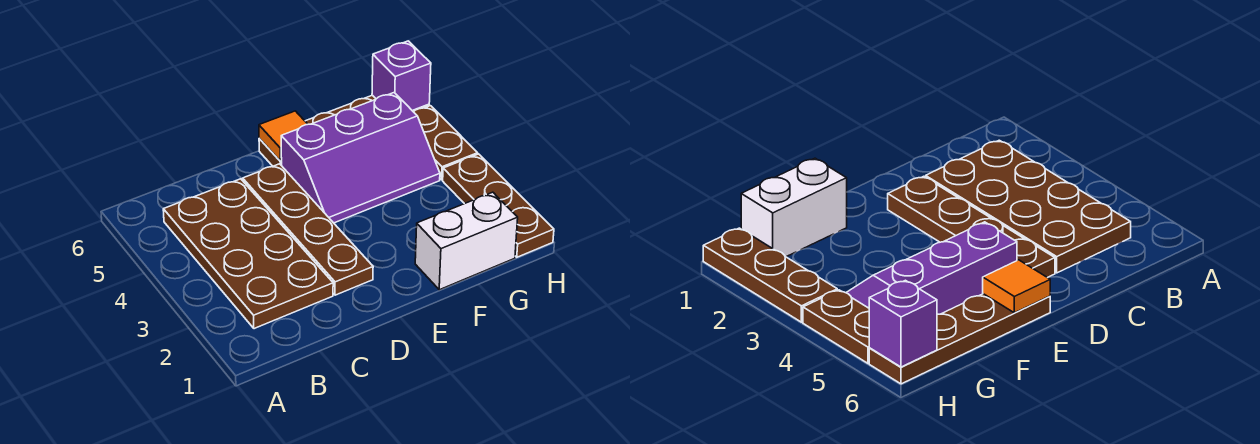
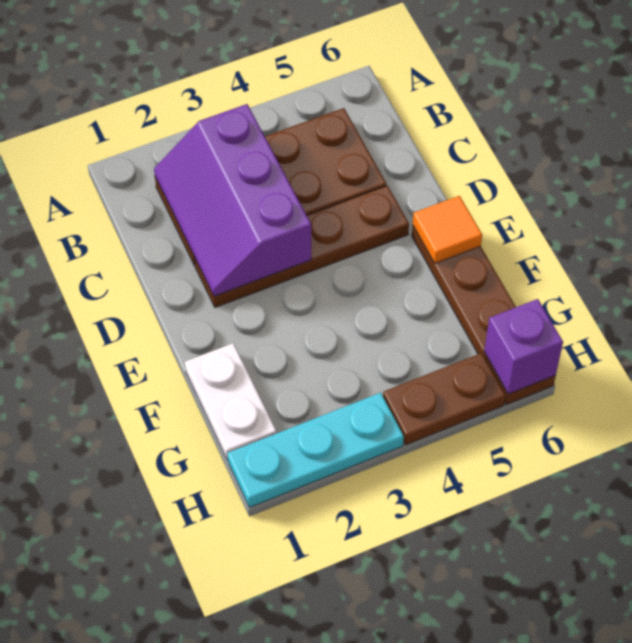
purple 2x3 slope [281,93,440,223] -> purple 2x3 slope moved to [154,104,311,296]
white 1x2 brick [415,192,518,290] -> white 1x2 plate [185,343,277,460]
brown 1x3 plate [443,154,554,257] -> cyan 1x3 plate [228,393,404,508]

